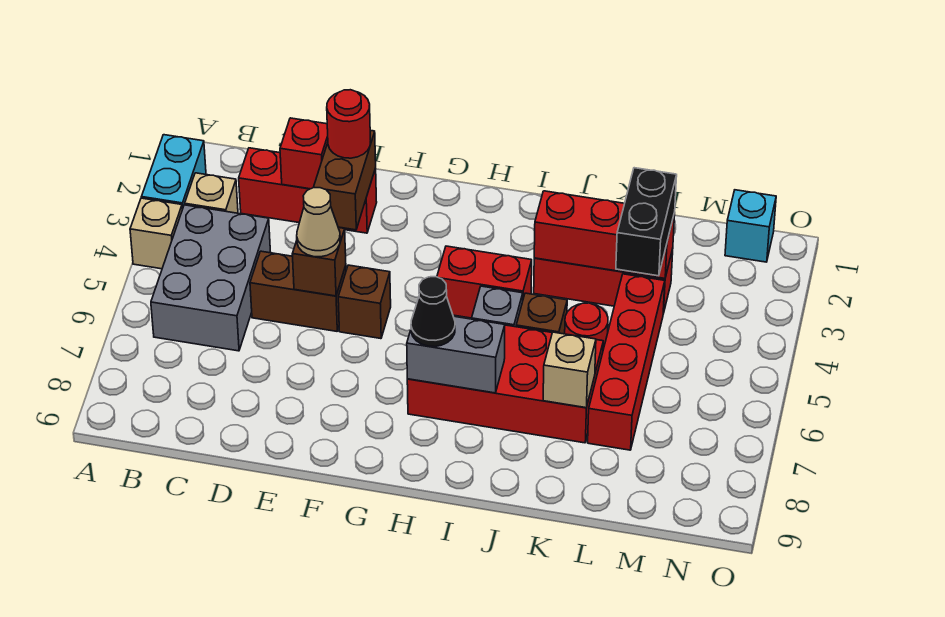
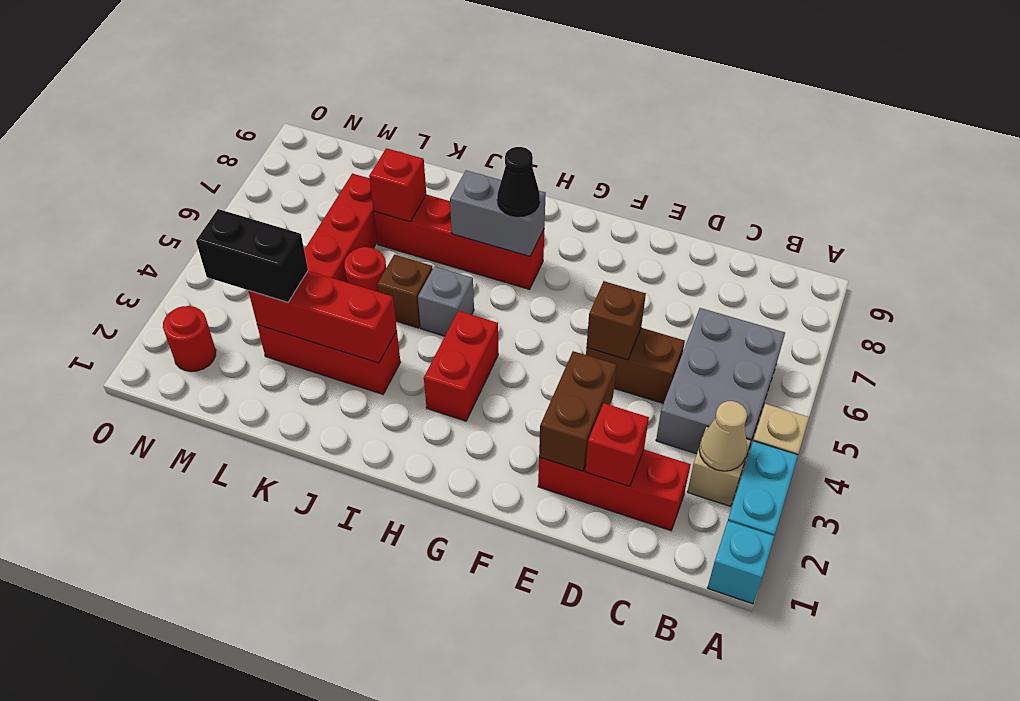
red 1x1 round brick [327,90,371,158] -> red 1x1 round brick moved to [163,306,216,372]
tan 1x1 cone [297,188,340,257] -> tan 1x1 cone moved to [699,401,747,471]
brown 1x1 brick [338,265,391,339] -> none
red 1x2 brick [437,246,532,318] -> red 1x2 brick turned to [424,311,498,421]
red 2x4 brick [407,325,603,443] -> red 1x4 brick [374,194,544,289]
tan 1x1 brick [543,332,596,408] -> red 1x1 brick [369,148,426,222]
black 1x2 brick [616,168,677,276] -> black 1x2 brick turned to [196,209,308,302]
cyan 1x1 brick [725,190,776,262] -> cyan 1x1 brick moved to [707,521,774,604]

